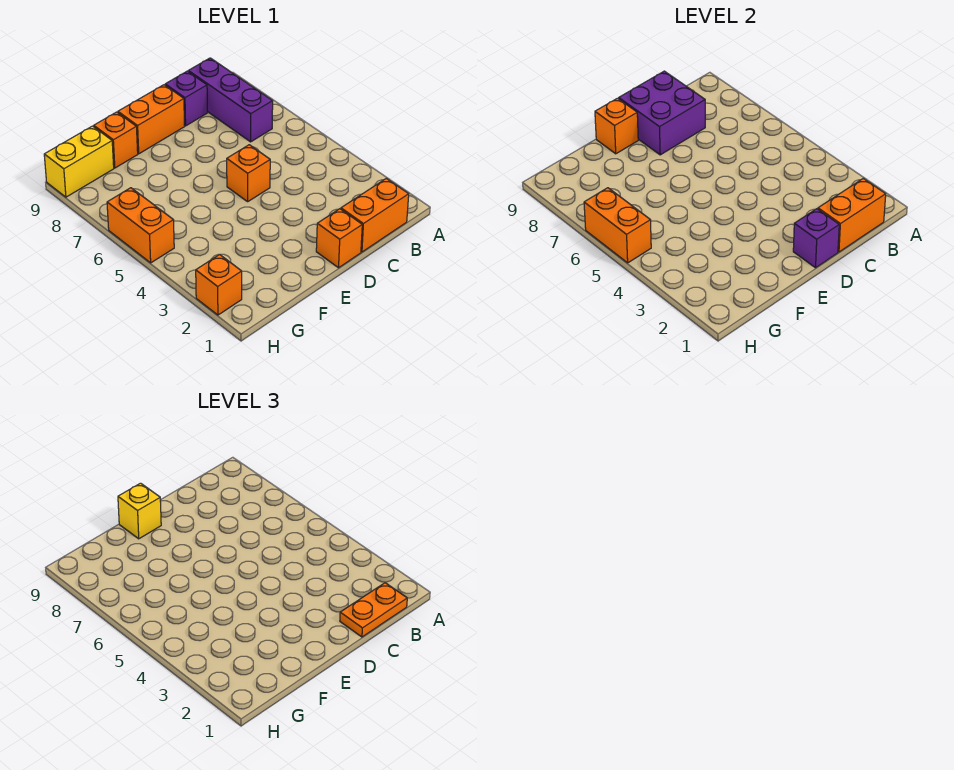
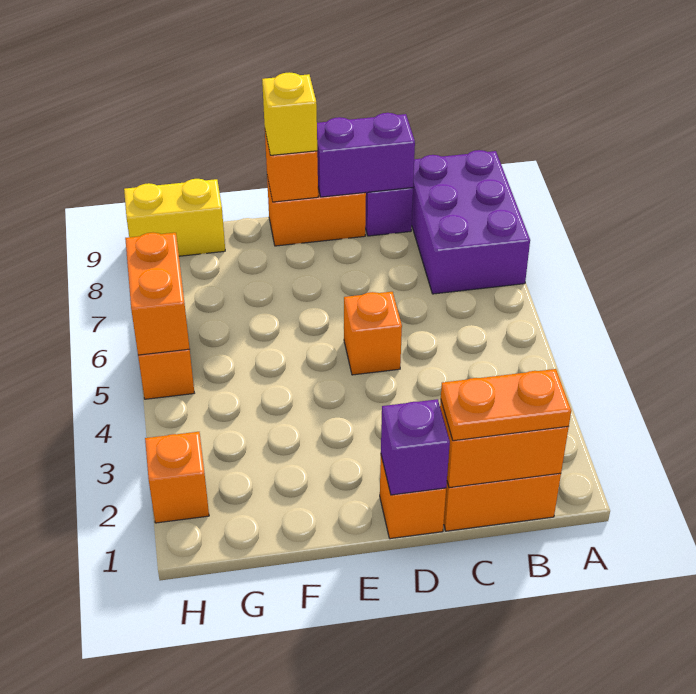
purple 1x3 brick [188,58,273,142] -> purple 2x3 brick [412,150,530,294]
purple 2x2 brick [619,71,705,155] -> purple 1x2 brick [317,113,415,197]
orange 1x1 brick [94,112,138,168] -> none

